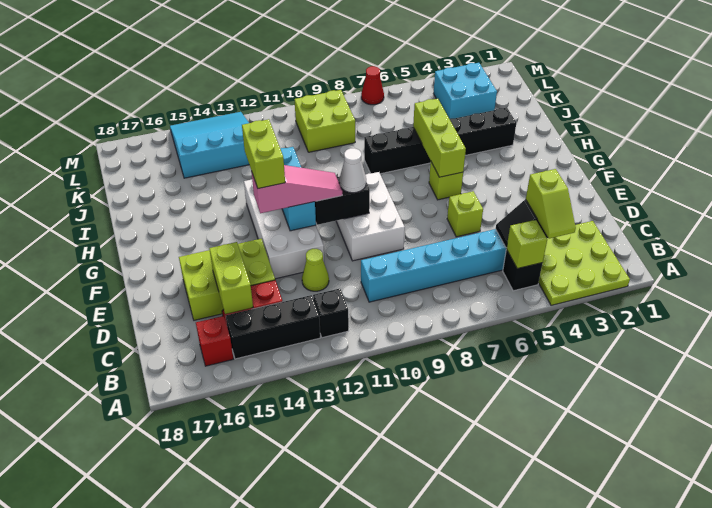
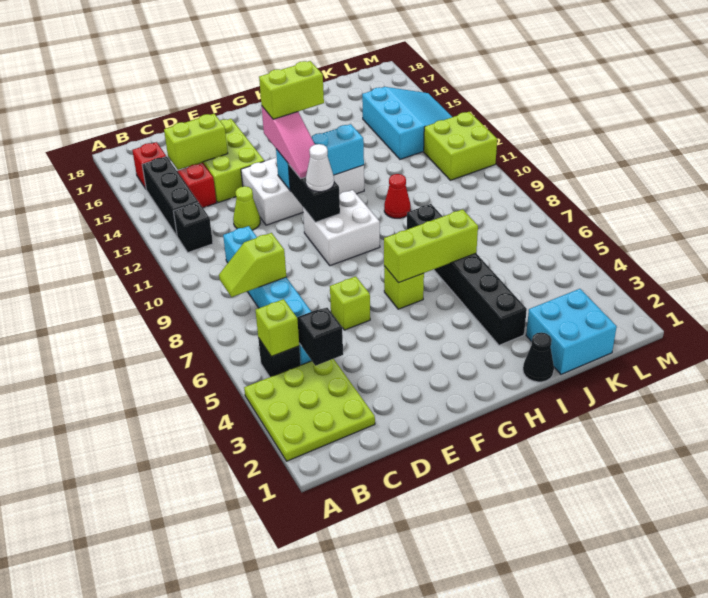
lime 1x2 slope [526,169,576,239] -> lime 1x2 slope moved to [219,233,286,297]
white 2x3 brick [336,172,405,261] -> white 2x2 brick [303,190,380,266]
none -> black 1x1 cone [523,332,554,382]
cyan 2x2 brick [434,63,497,119] -> cyan 2x2 brick moved to [526,289,617,374]
lime 2x2 brick [294,90,355,152] -> lime 2x2 brick moved to [424,112,497,180]
red 1x1 cone [361,66,384,105] -> red 1x1 cone moved to [384,174,411,218]

